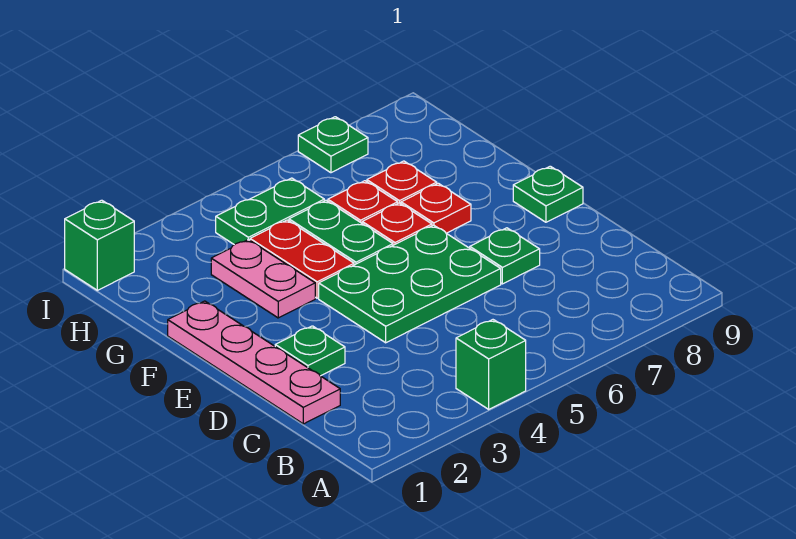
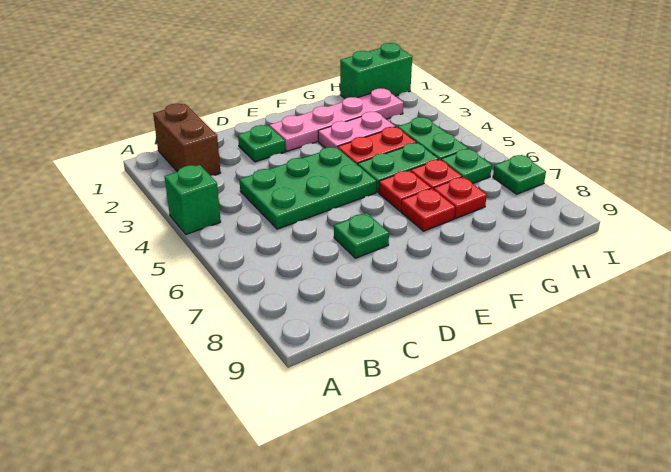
none -> brown 1x2 brick [153,104,221,176]
pink 1x4 plate [168,301,340,424] -> pink 1x4 plate moved to [270,88,403,151]
green 2x3 plate [319,225,501,343] -> green 2x3 plate turned to [239,147,376,229]
green 1x1 plate [513,166,583,222] -> green 1x1 plate moved to [441,149,492,184]
green 1x1 brick [65,200,134,290] -> green 1x2 brick [340,43,412,99]

